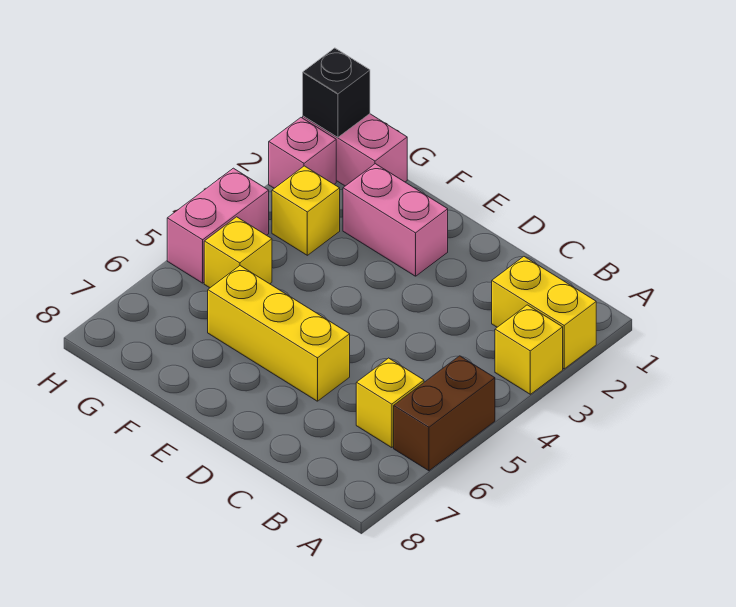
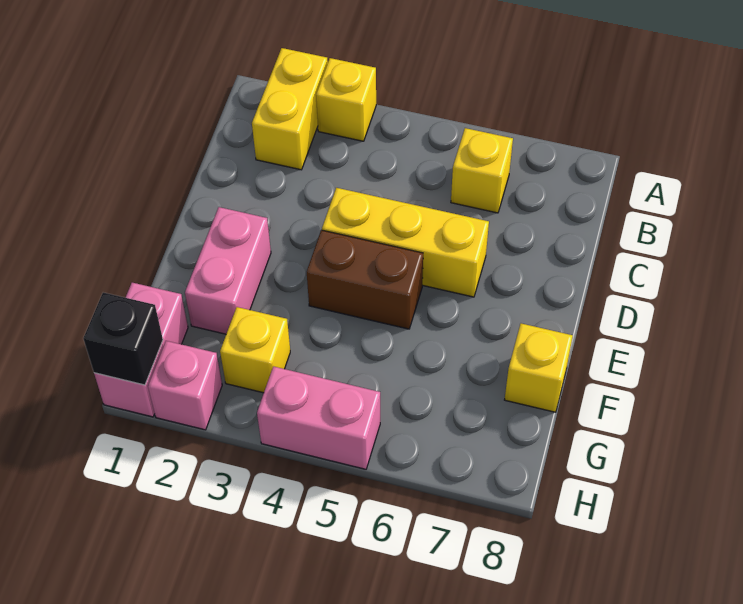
brown 1x2 brick [394,356,495,471] -> brown 1x2 brick moved to [307,230,423,329]
yellow 1x3 brick [208,266,350,401] -> yellow 1x3 brick turned to [322,188,489,297]
yellow 1x1 brick [204,217,272,288] -> yellow 1x1 brick moved to [505,323,573,412]

